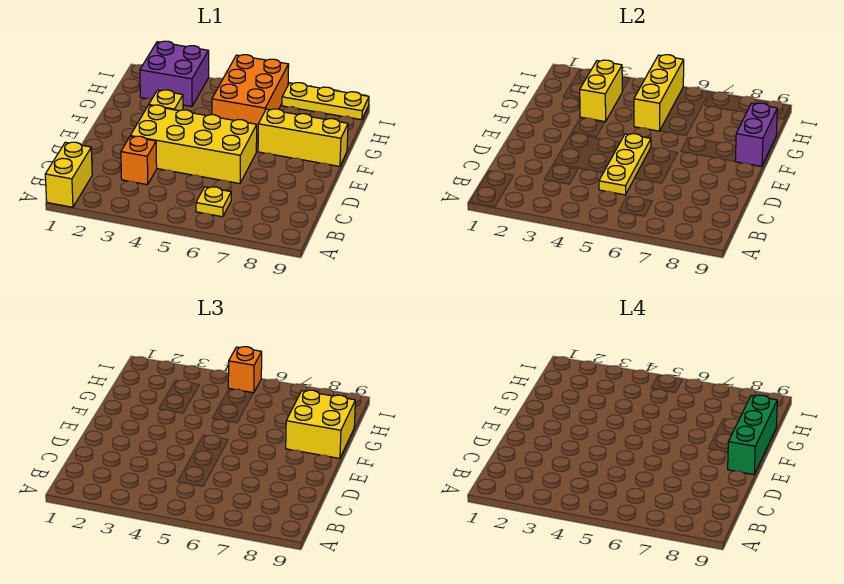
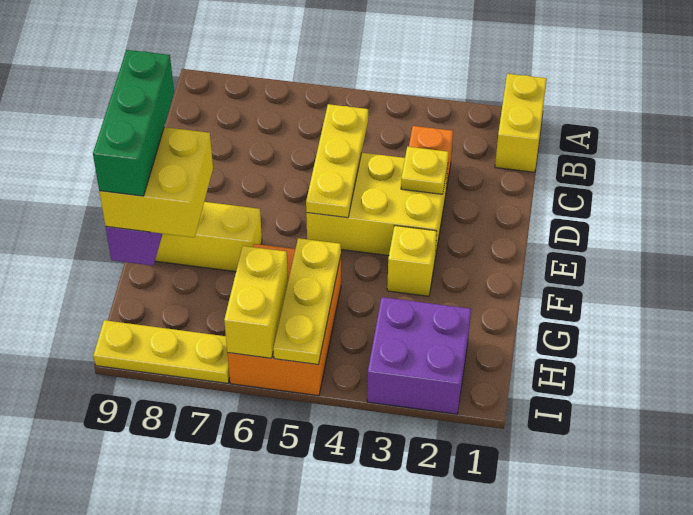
yellow 1x1 plate [196,187,231,217] -> yellow 1x1 plate moved to [401,147,449,194]
yellow 2x4 brick [131,105,257,184] -> yellow 2x3 brick [306,153,448,258]
yellow 1x2 brick [580,60,622,122] -> yellow 1x2 brick moved to [224,246,288,358]
yellow 1x3 brick [634,55,684,131] -> yellow 1x3 plate [273,238,341,365]
orange 1x1 brick [228,347,262,393] -> none

